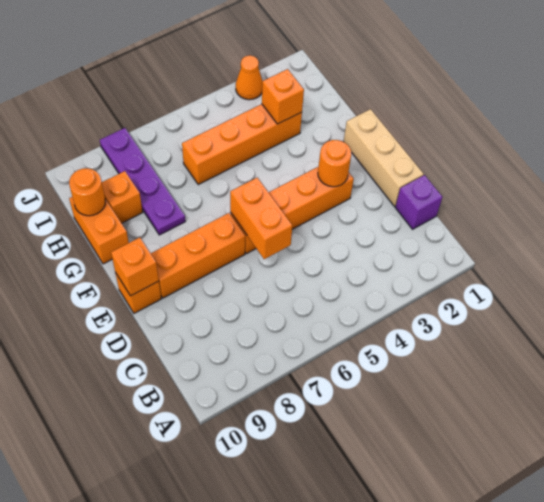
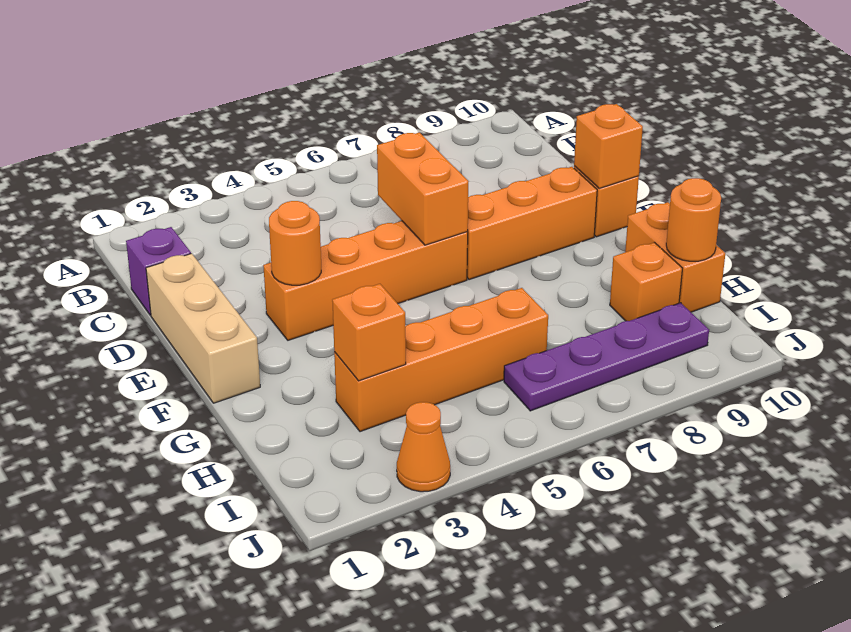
purple 1x4 plate [100,128,185,235] -> purple 1x4 plate turned to [504,303,709,411]

